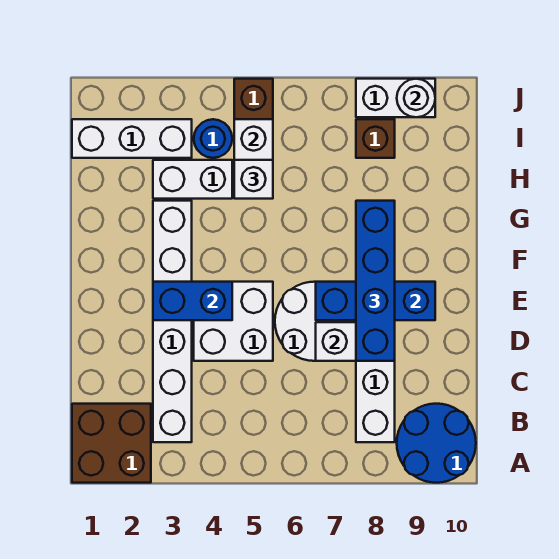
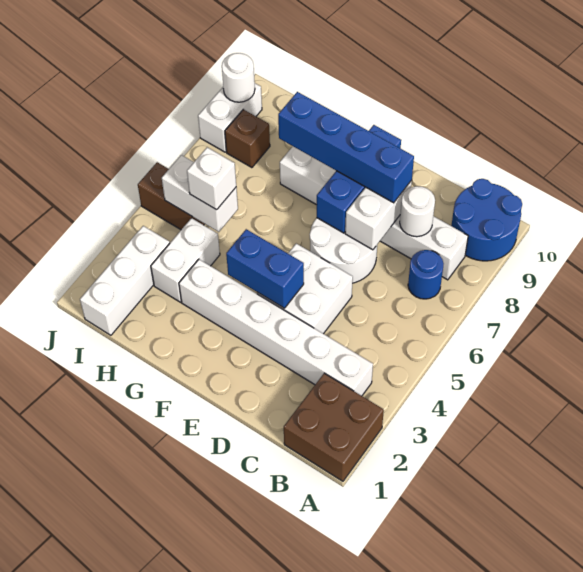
none -> white 1x1 round brick [400,186,435,237]
blue 1x2 brick [153,282,232,320] -> blue 1x2 brick turned to [226,229,304,308]
blue 1x1 round brick [194,119,232,158] -> blue 1x1 round brick moved to [408,250,444,299]

